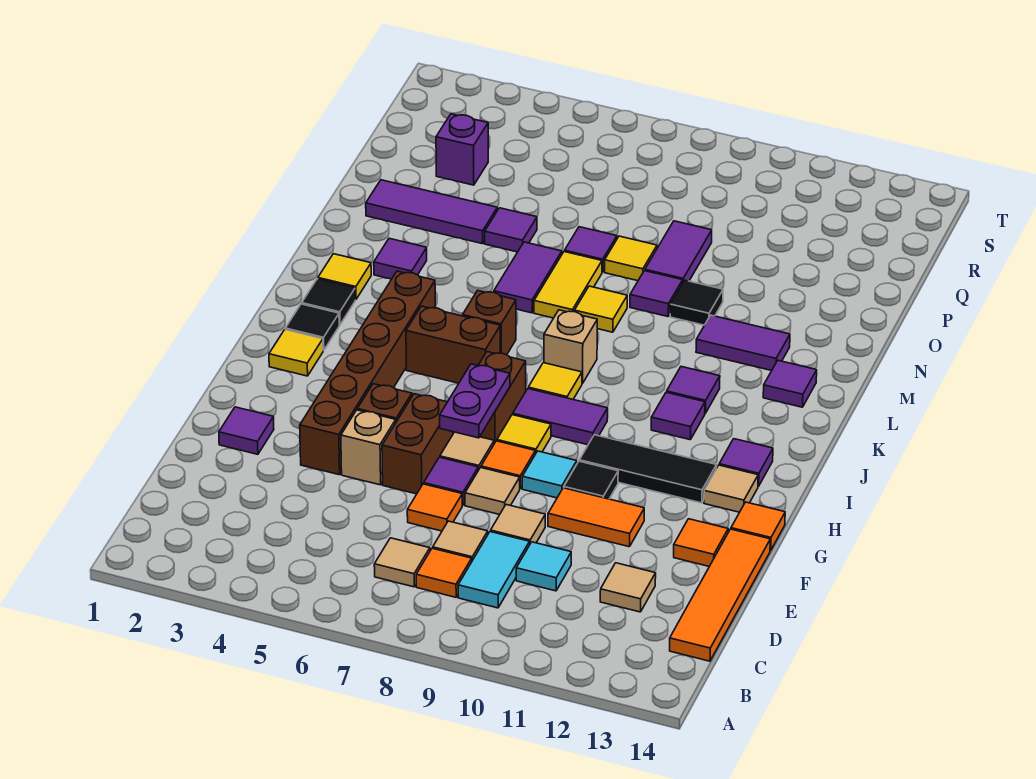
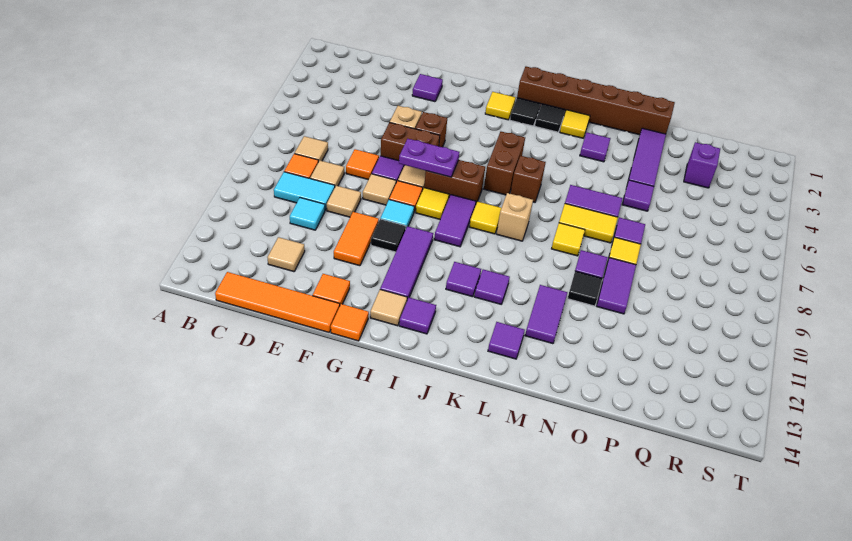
brown 1x6 brick [300,271,435,475] -> brown 1x6 brick moved to [517,67,675,135]
black 1x3 tile [579,435,717,503] -> purple 1x3 tile [380,226,433,300]
purple 1x2 tile [645,221,712,282] -> purple 1x2 tile turned to [597,258,636,314]

